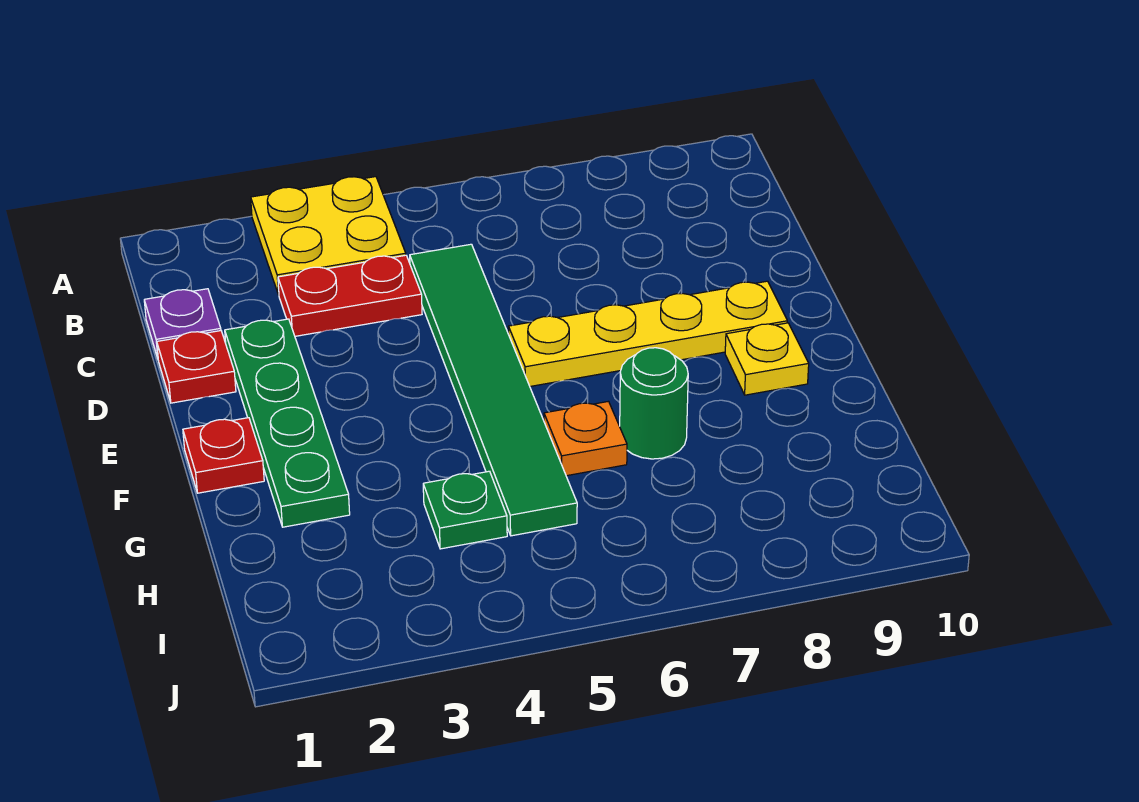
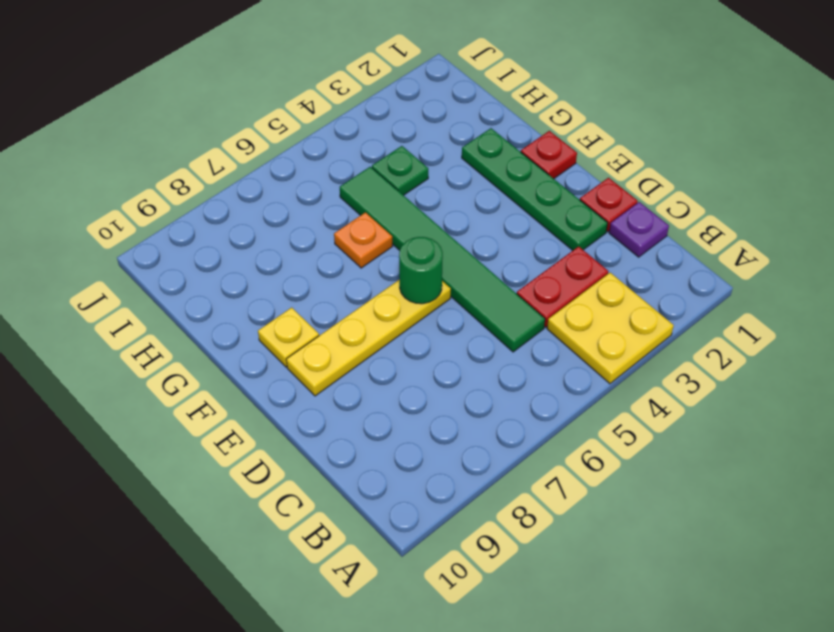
green 1x1 round brick [620,348,688,459] -> green 1x1 round brick moved to [399,237,443,304]

